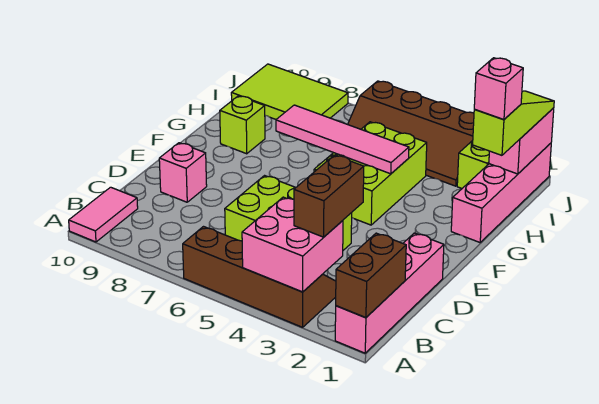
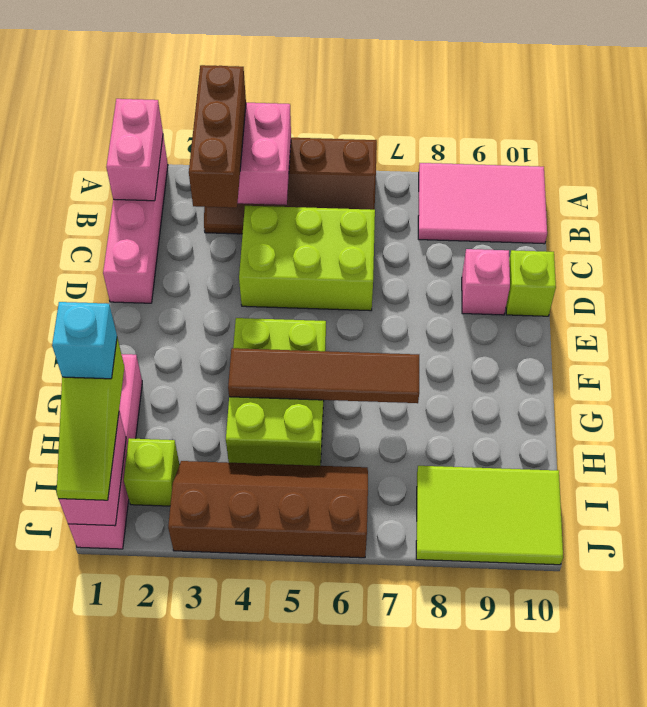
brown 1x2 brick [336,233,406,318] -> pink 1x2 brick [106,99,163,201]
pink 1x2 tile [69,187,138,242] -> pink 2x3 tile [418,163,547,244]
brown 1x2 brick [294,155,364,237] -> brown 1x3 brick [189,65,246,208]
pink 1x4 tile [276,105,409,174] -> brown 1x4 tile [228,348,419,403]
lime 1x1 brick [220,96,265,154] -> lime 1x1 brick moved to [506,250,556,316]
pink 1x1 brick [474,58,523,119] -> cyan 1x1 brick [52,302,117,379]

